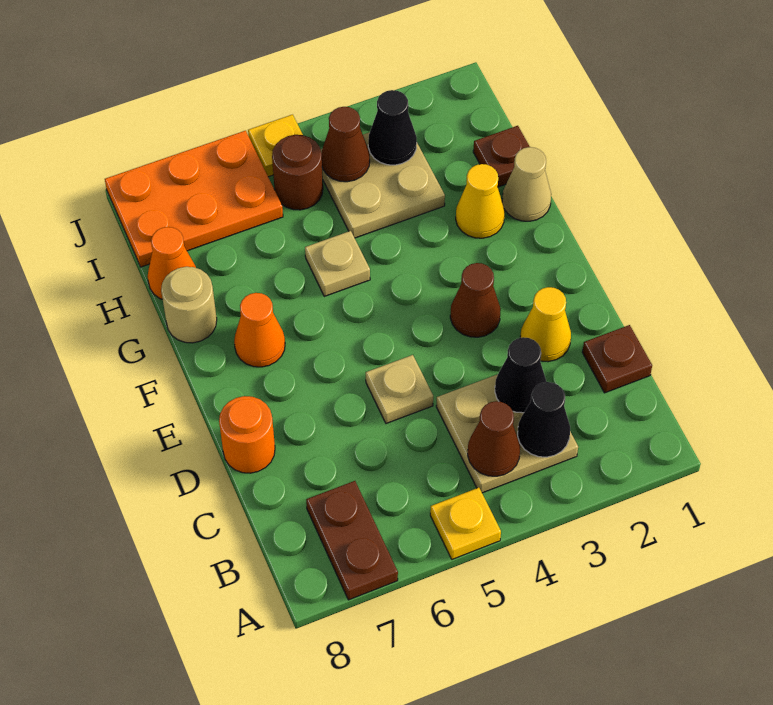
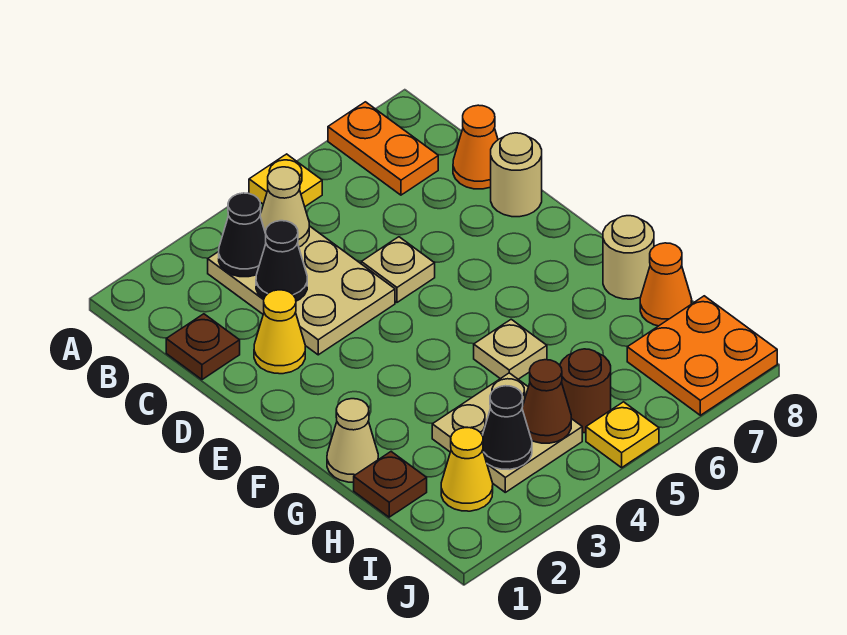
brown 1x2 plate [306,481,398,600] -> orange 1x2 plate [328,102,438,195]
tan 2x2 plate [436,374,578,493] -> tan 2x3 plate [208,226,395,355]
brown 1x1 cone [468,401,520,476] -> tan 1x1 cone [260,167,309,247]
orange 1x1 round brick [219,396,275,473] -> tan 1x1 round brick [491,133,542,217]
brown 1x1 cone [450,263,501,337] -> none
orange 1x1 cone [234,293,285,367] -> orange 1x1 cone moved to [453,105,498,189]
yellow 1x1 cone [456,164,505,238] -> yellow 1x1 cone moved to [441,428,493,511]
orange 2x3 plate [105,131,283,267] -> orange 2x2 plate [627,296,777,415]

